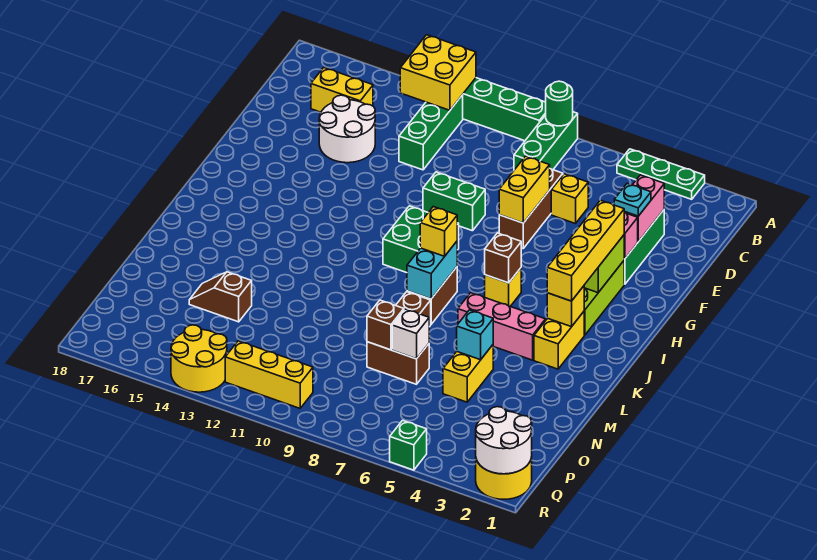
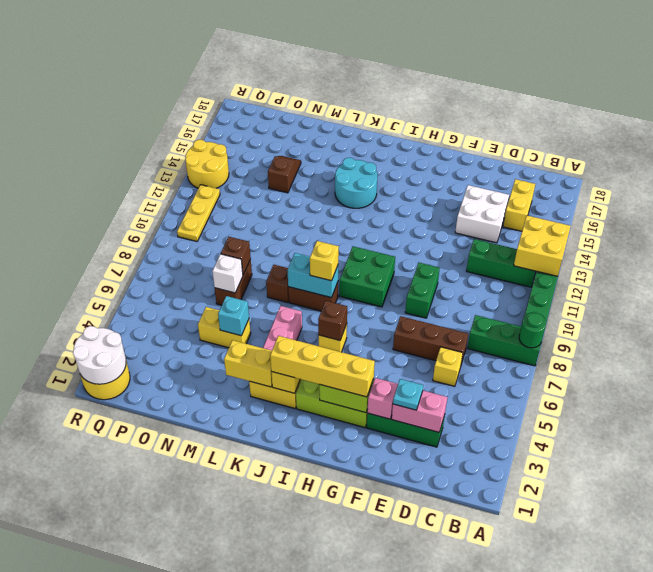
green 1x3 plate [617,149,705,199] -> none
white 2x2 round brick [319,95,375,163] -> white 2x2 brick [455,185,509,243]
yellow 1x2 brick [499,156,550,223] -> yellow 1x2 brick moved to [224,340,272,387]
none -> cyan 2x2 round brick [335,158,378,208]
yellow 1x3 brick [225,341,313,408] -> yellow 1x3 plate [177,185,220,241]
green 1x1 brick [390,420,427,470] -> none

